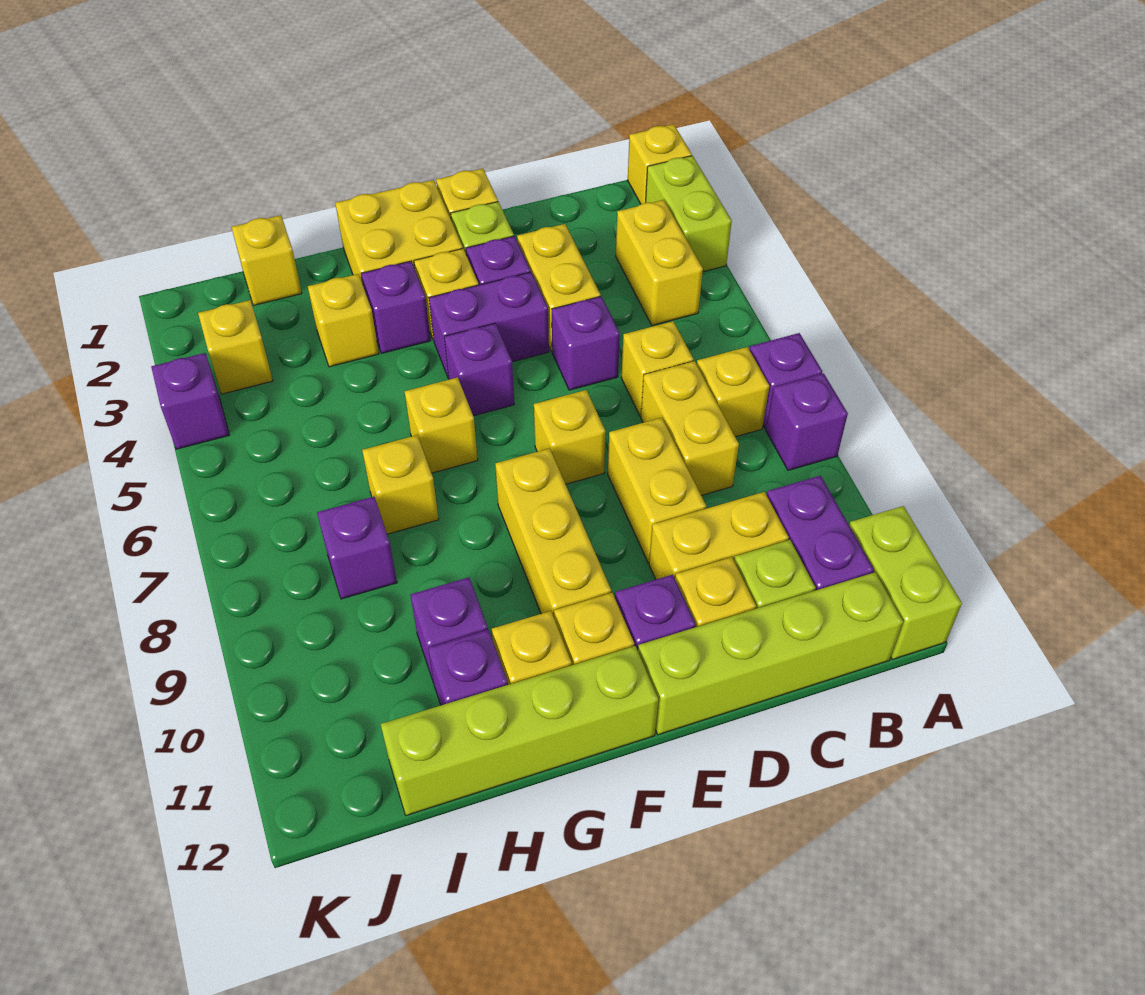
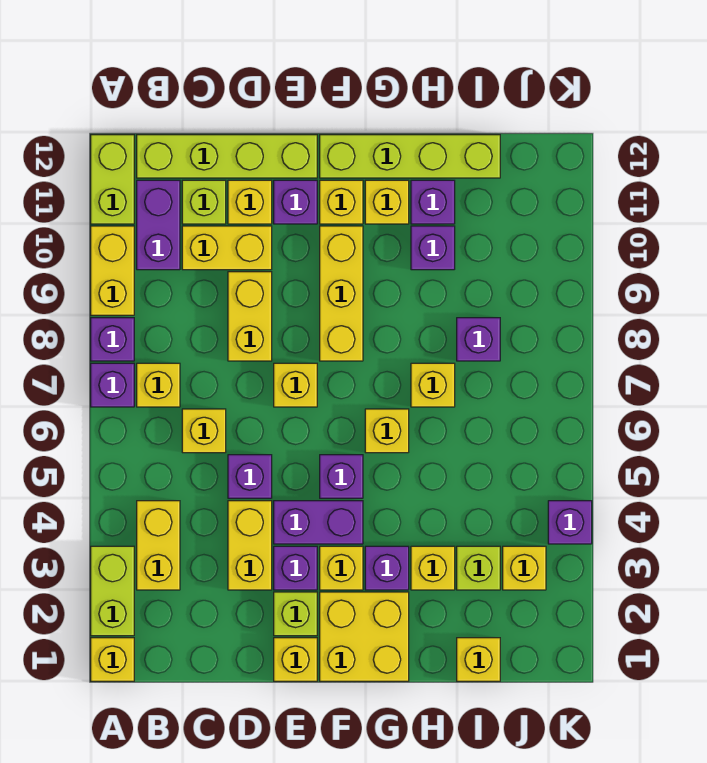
yellow 1x2 brick [641,361,739,495] -> yellow 1x2 brick moved to [91,226,134,315]
none -> lime 1x1 brick [457,546,500,590]

